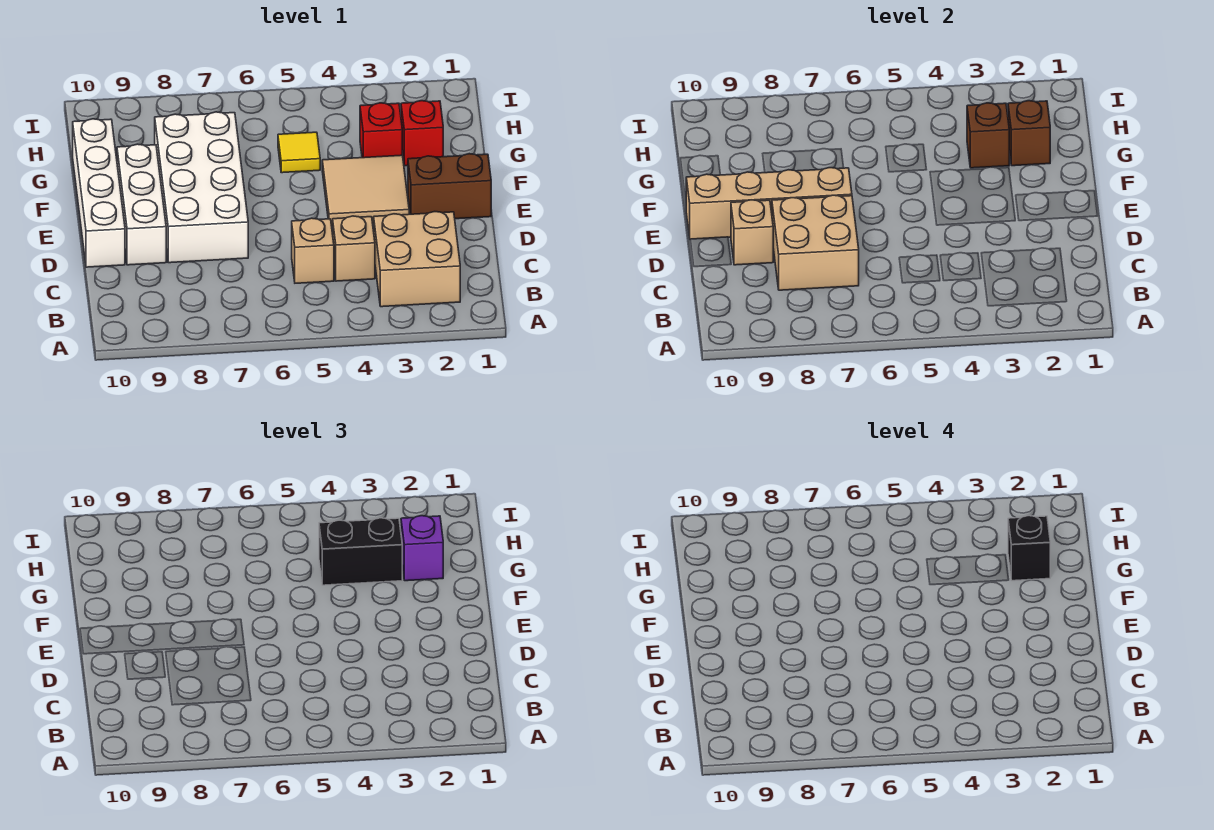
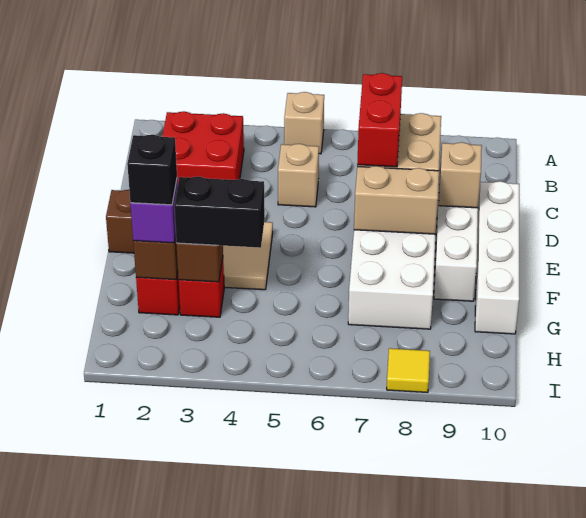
tan 2x2 brick [374,212,460,307] -> red 2x2 brick [162,111,244,183]
tan 1x1 brick [333,216,375,281] -> tan 1x1 brick moved to [284,92,324,154]
none -> red 1x2 brick [357,73,402,167]
tan 1x4 brick [686,168,852,239] -> tan 1x2 brick [354,166,439,234]
yellow 1x1 tile [278,132,320,173] -> yellow 1x1 tile moved to [387,348,430,393]

